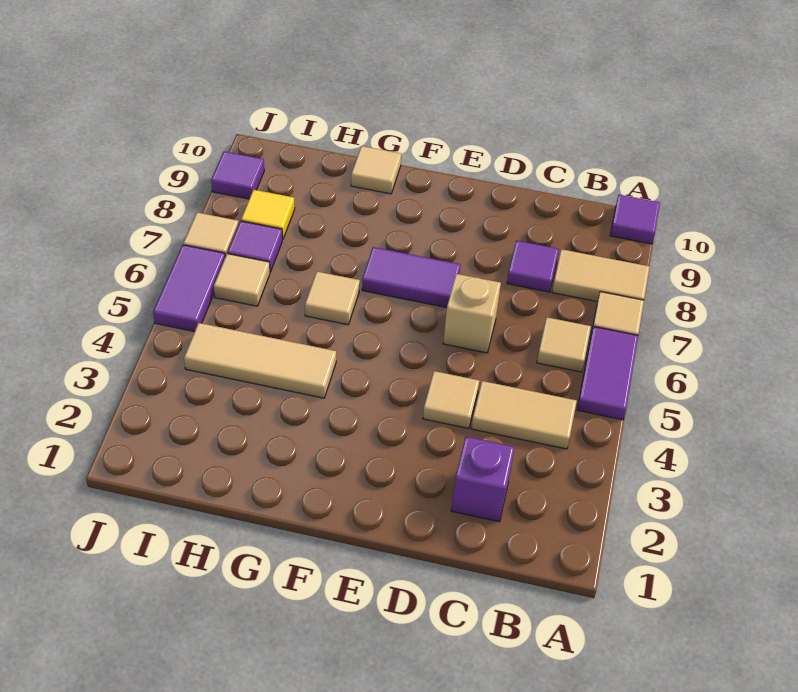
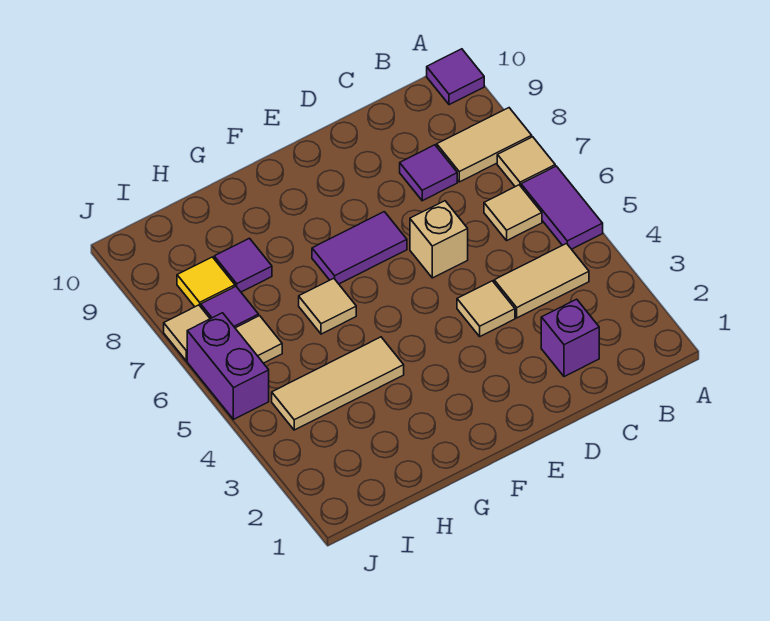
tan 1x1 tile [351,146,401,194] -> none
purple 1x2 tile [153,245,225,332] -> purple 1x2 brick [187,313,269,420]
purple 1x1 tile [211,151,264,199] -> purple 1x1 tile moved to [214,238,272,292]

